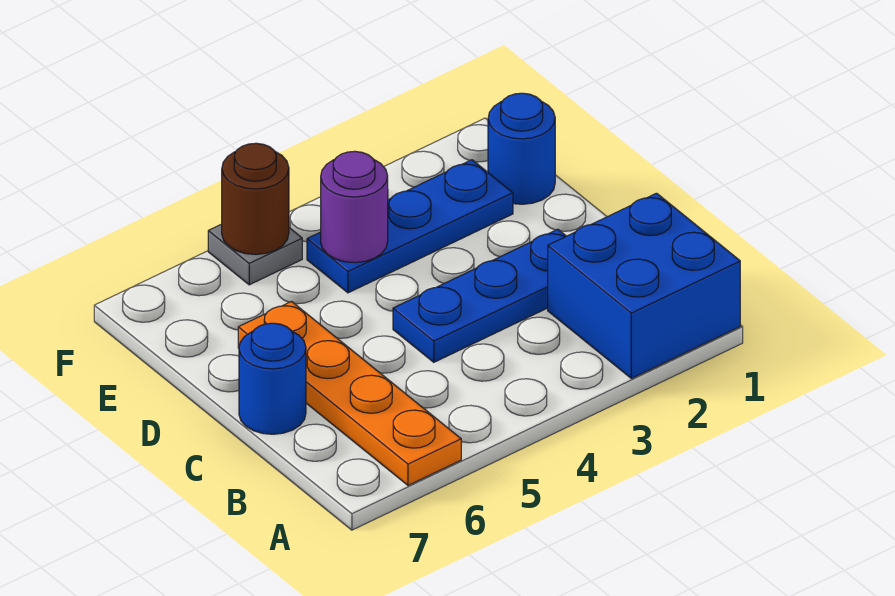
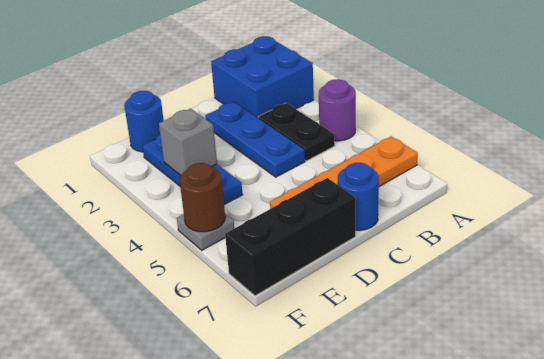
none -> black 1x2 plate [258,103,335,161]
none -> black 1x3 brick [225,178,355,296]
none -> grey 1x1 brick [159,109,217,176]
purple 1x1 round brick [321,151,388,263] -> purple 1x1 round brick moved to [319,79,356,141]

